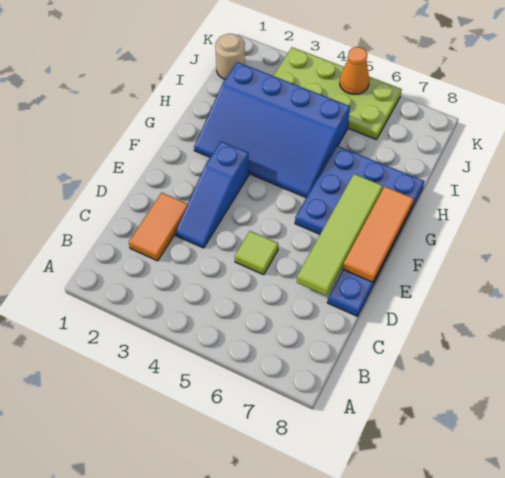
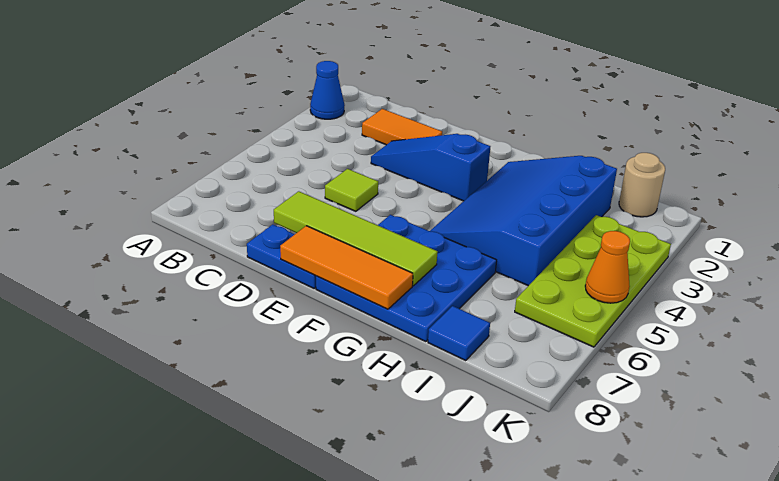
none -> blue 1x1 cone [310,61,345,119]
none -> blue 1x1 tile [428,306,490,361]

